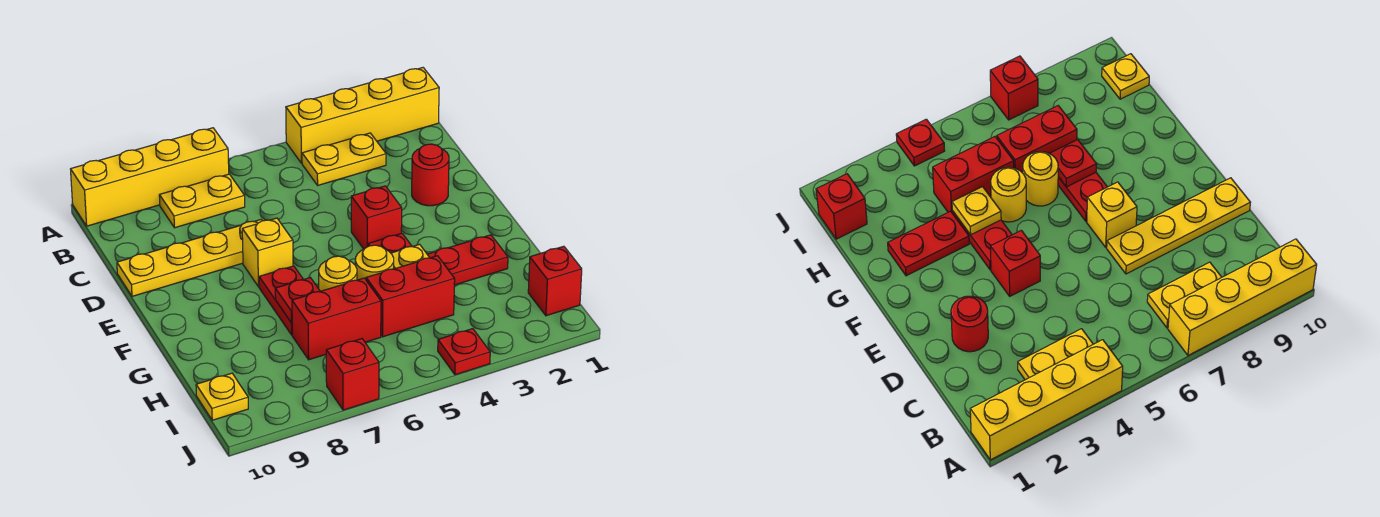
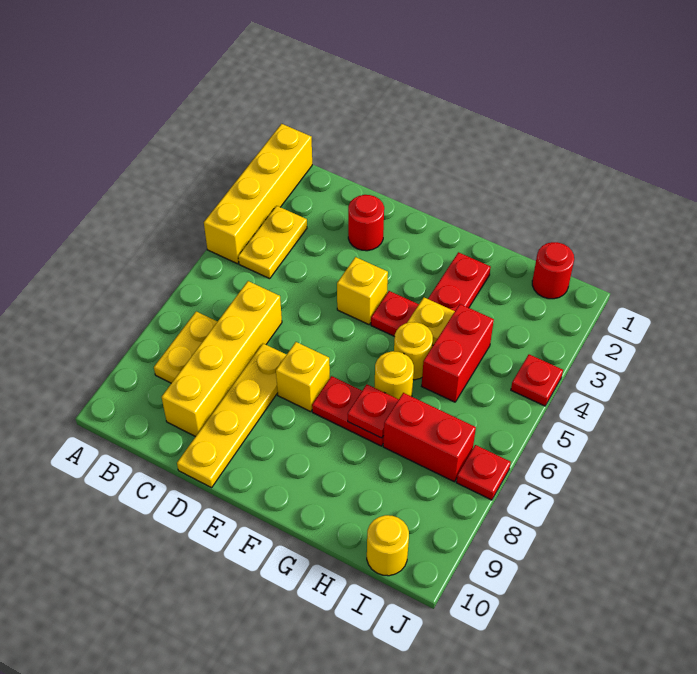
yellow 1x4 brick [71,128,229,226] -> yellow 1x4 brick moved to [162,281,282,437]
red 1x1 brick [351,186,402,249] -> yellow 1x1 brick [337,257,388,324]
red 1x2 brick [292,278,381,360] -> red 1x2 brick turned to [383,393,476,482]
red 1x1 brick [528,246,582,316] -> red 1x1 round brick [532,242,574,299]
yellow 1x1 plate [196,373,248,420] -> yellow 1x1 round brick [367,515,409,576]
red 1x1 brick [326,339,379,410] -> red 1x1 plate [456,445,511,500]

